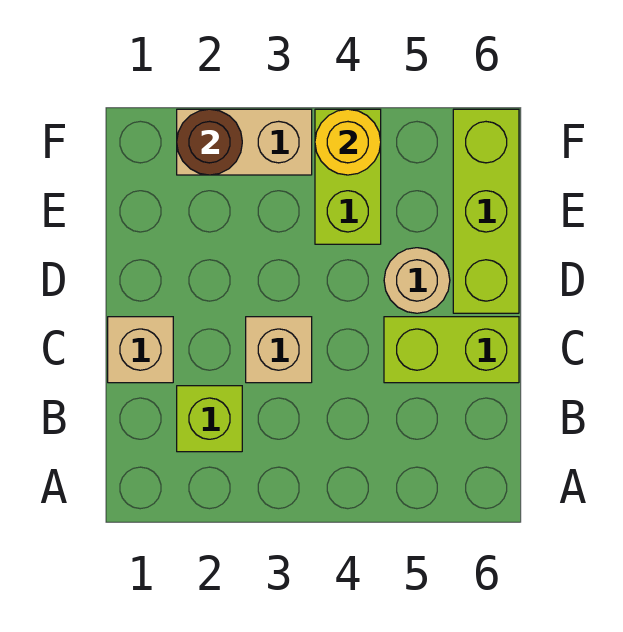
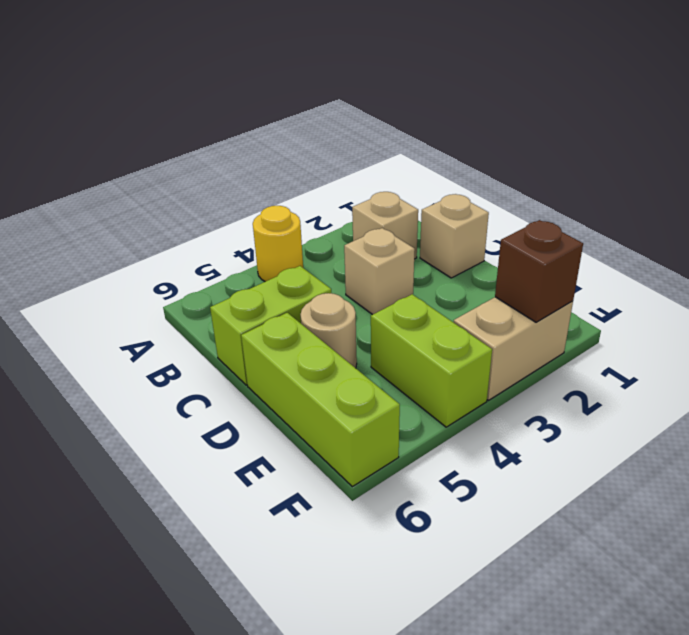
lime 1x1 brick [177,386,242,452] -> tan 1x1 brick [352,192,418,259]
brown 1x1 round brick [177,109,242,175] -> brown 1x1 brick [495,220,583,322]
yellow 1x1 round brick [315,109,381,175] -> yellow 1x1 round brick moved to [253,206,303,282]

